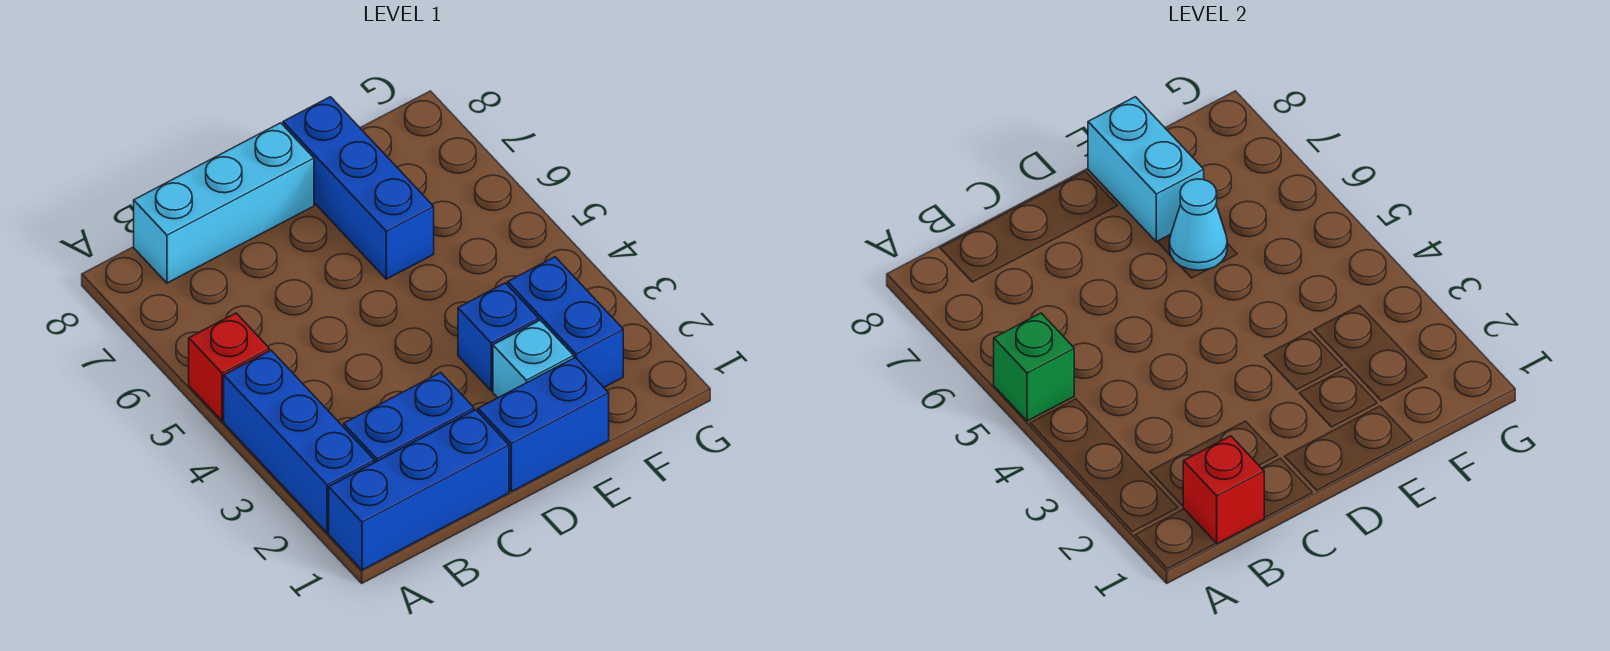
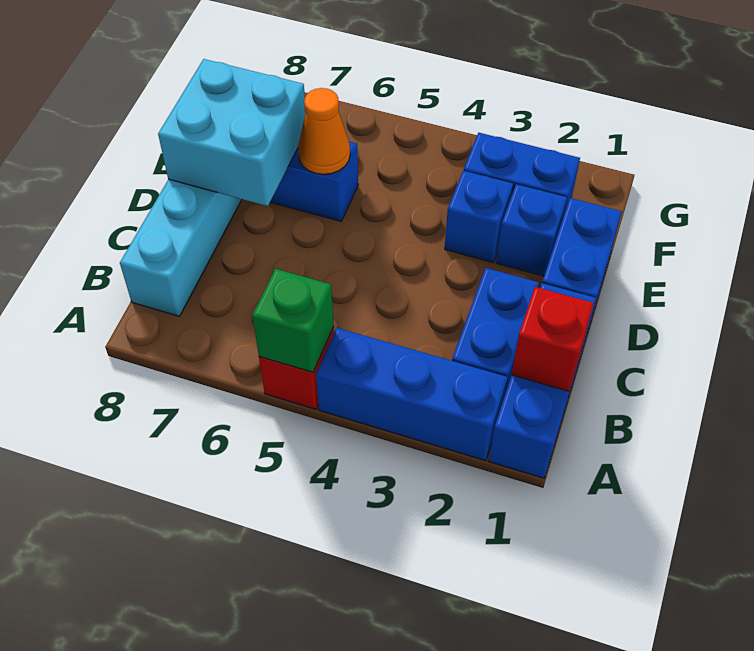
cyan 1x1 brick [493,320,574,398] -> blue 1x1 brick [496,184,567,276]
cyan 1x1 cone [1169,179,1227,270] -> orange 1x1 cone [298,88,350,174]
cyan 1x2 brick [1088,97,1204,242] -> cyan 2x2 brick [158,59,306,206]

